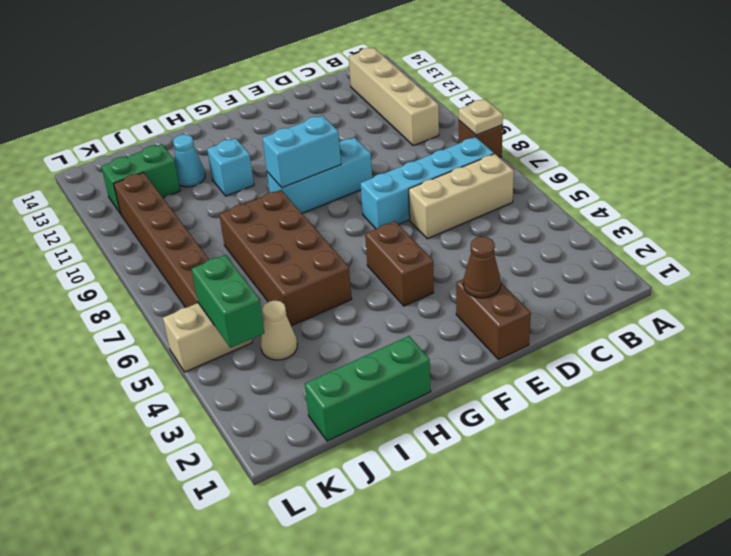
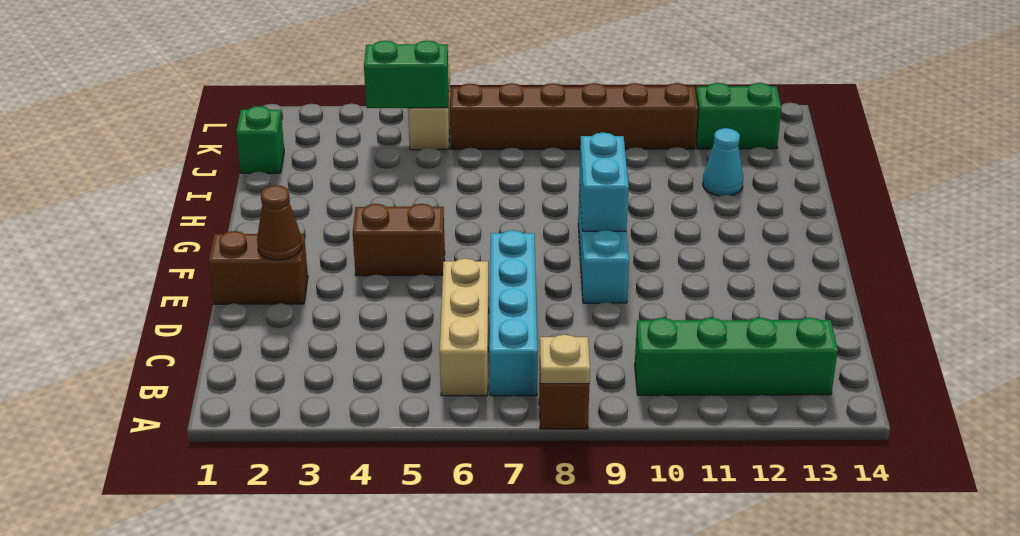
tan 1x4 brick [349,48,439,146] -> green 1x4 brick [635,318,838,395]
green 1x3 brick [305,336,431,441] -> green 1x1 brick [236,106,284,173]
brown 2x4 brick [219,190,352,326] -> none
cyan 1x1 brick [207,138,254,196] -> none
tan 1x1 cone [261,300,297,360] -> none
green 1x2 brick [101,144,180,214] -> green 1x2 brick turned to [696,83,781,149]

